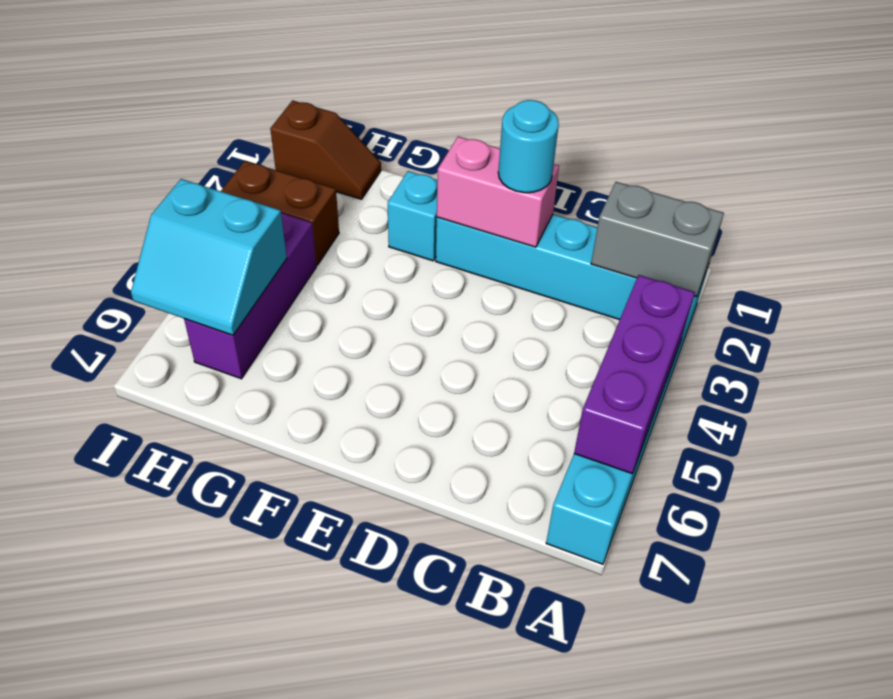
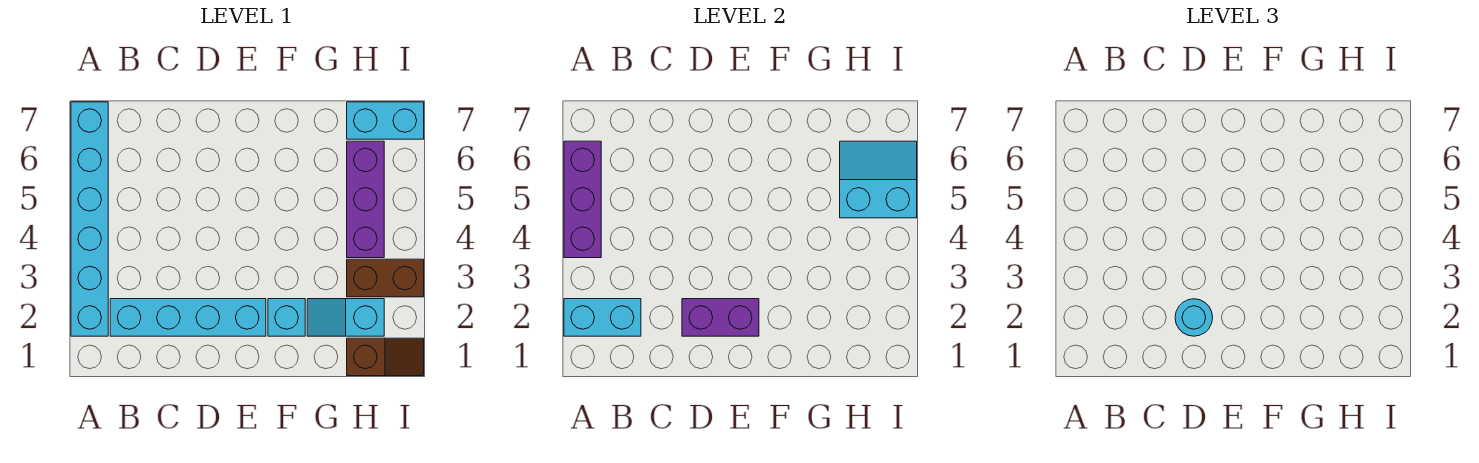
grey 1x2 brick [591,182,724,296] -> cyan 1x2 brick [564,299,641,336]
pink 1x2 brick [437,137,559,247] -> purple 1x2 brick [682,299,759,336]
none -> cyan 1x2 slope [307,299,384,336]
brown 1x2 slope [270,100,381,199] -> brown 1x2 slope turned to [347,338,424,376]
none -> cyan 1x2 brick [347,102,424,139]

